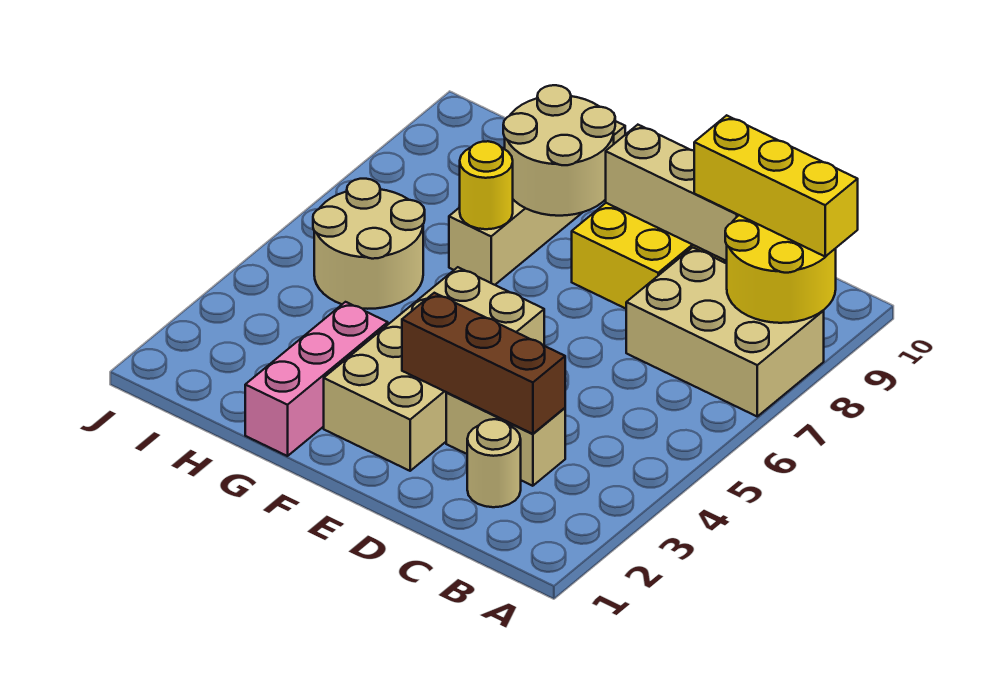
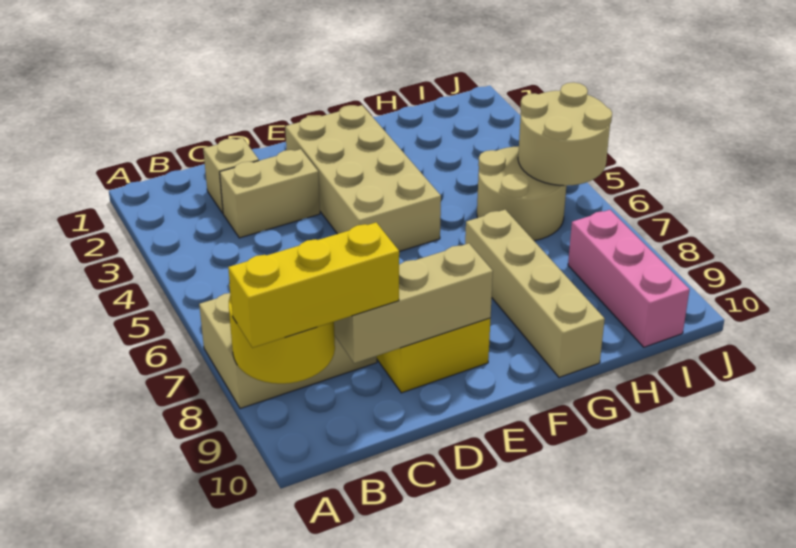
tan 1x1 round brick [467,419,521,507] -> tan 1x1 brick [203,138,259,213]
brown 1x3 brick [402,293,565,434] -> none
tan 2x2 round brick [503,85,615,216] -> tan 2x2 round brick moved to [518,82,612,186]
pink 1x3 brick [245,302,388,456] -> pink 1x3 brick moved to [568,210,690,347]
yellow 1x1 round brick [460,141,513,229] -> none

